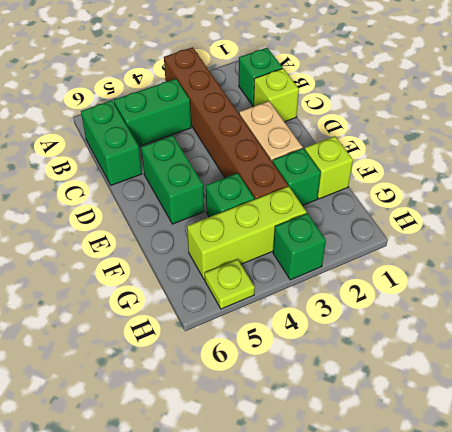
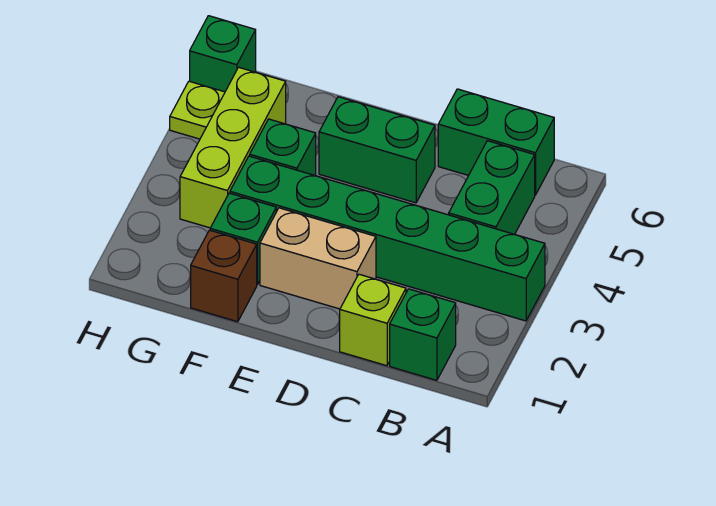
brown 1x6 brick [164,47,288,199] -> green 1x6 brick [230,156,545,321]
lime 1x1 brick [305,136,353,199] -> brown 1x1 brick [191,230,257,322]
green 1x1 brick [273,213,326,280] -> green 1x1 brick moved to [190,16,256,92]

